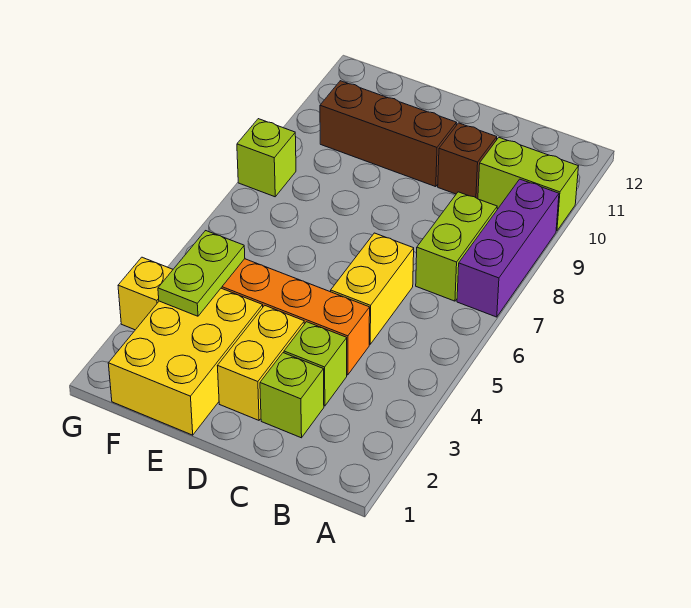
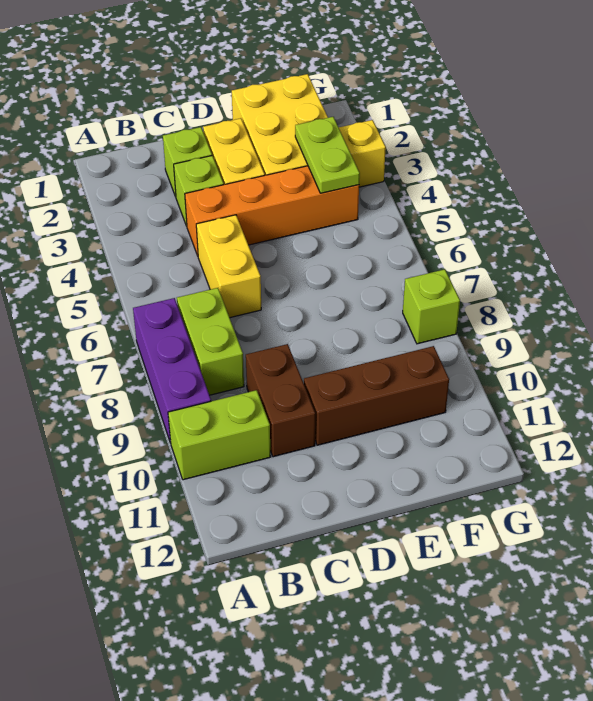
brown 1x1 brick [438,123,497,199] -> brown 1x2 brick [246,344,315,457]

